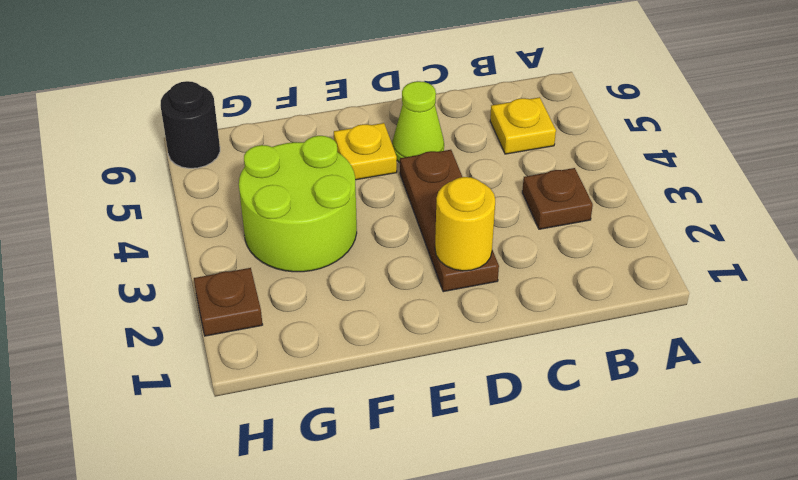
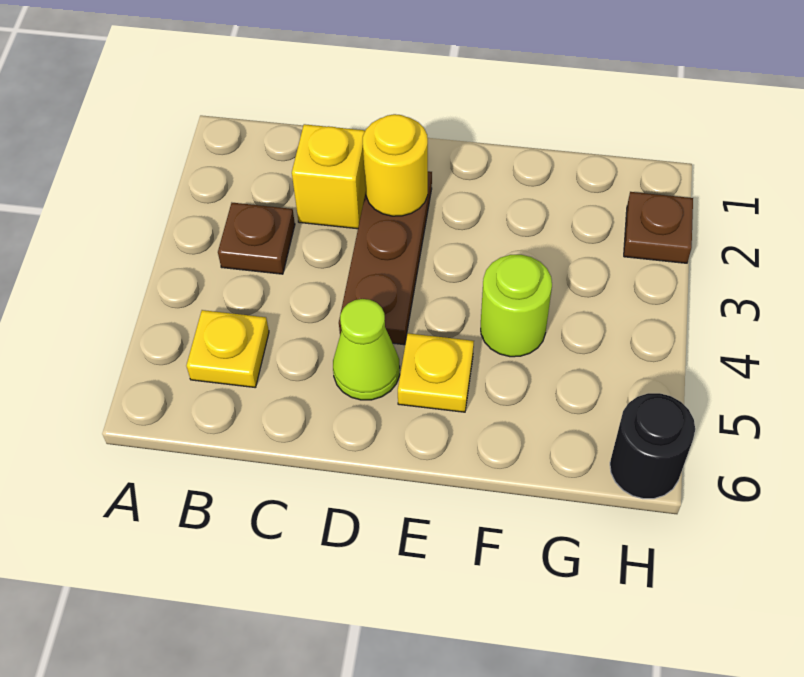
none -> yellow 1x1 brick [292,124,366,229]
lime 2x2 round brick [239,136,357,272] -> lime 1x1 round brick [481,255,552,357]

